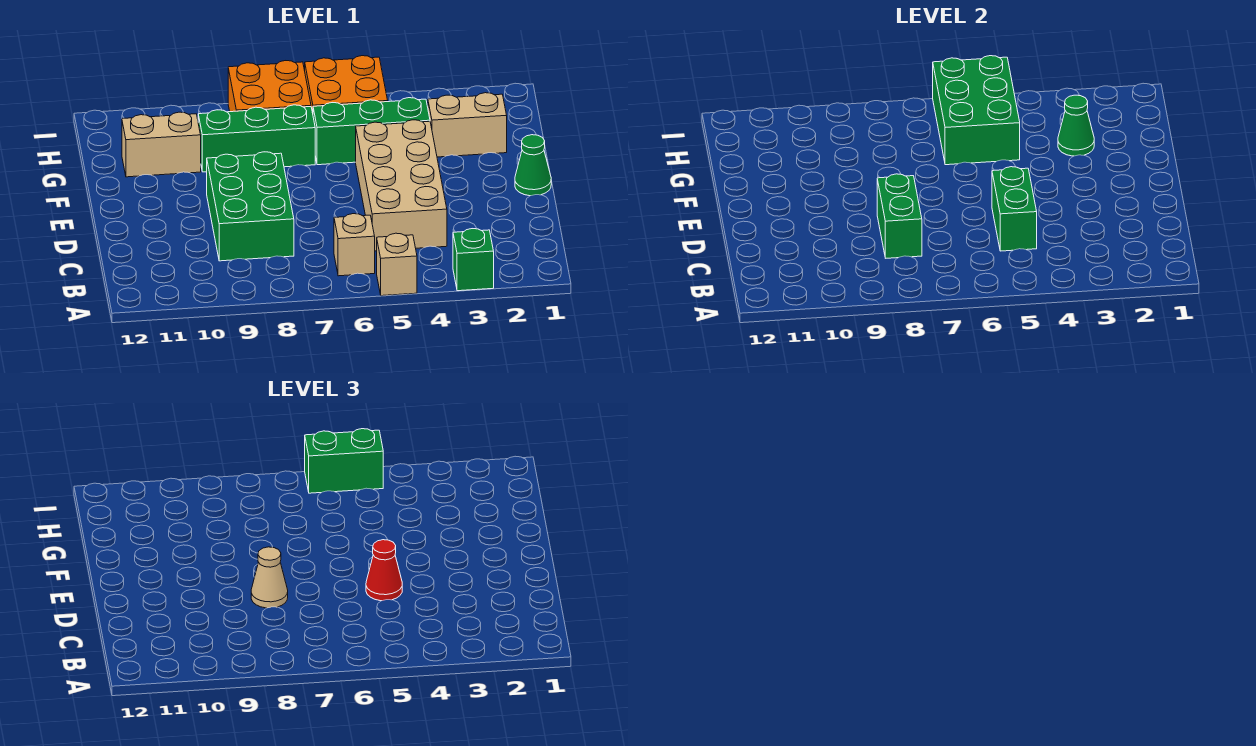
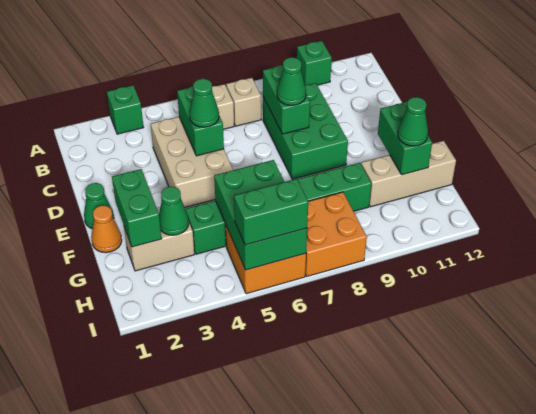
tan 1x1 brick [377,233,417,296] -> tan 1x1 brick moved to [226,78,261,126]
none -> green 1x1 brick [297,41,332,85]
tan 2x4 brick [356,120,447,251] -> tan 2x3 brick [151,117,233,207]
red 1x1 cone [366,540,402,601] -> green 1x1 cone [189,79,219,127]
tan 1x1 cone [251,547,288,608] -> green 1x1 cone [277,57,306,105]
none -> orange 1x1 cone [91,205,122,253]
none -> green 1x2 brick [112,169,162,247]
none -> green 1x2 brick [378,102,432,175]
tan 1x2 brick [122,112,201,177] -> tan 1x3 brick [361,141,456,207]
none -> green 1x1 cone [398,97,428,146]

